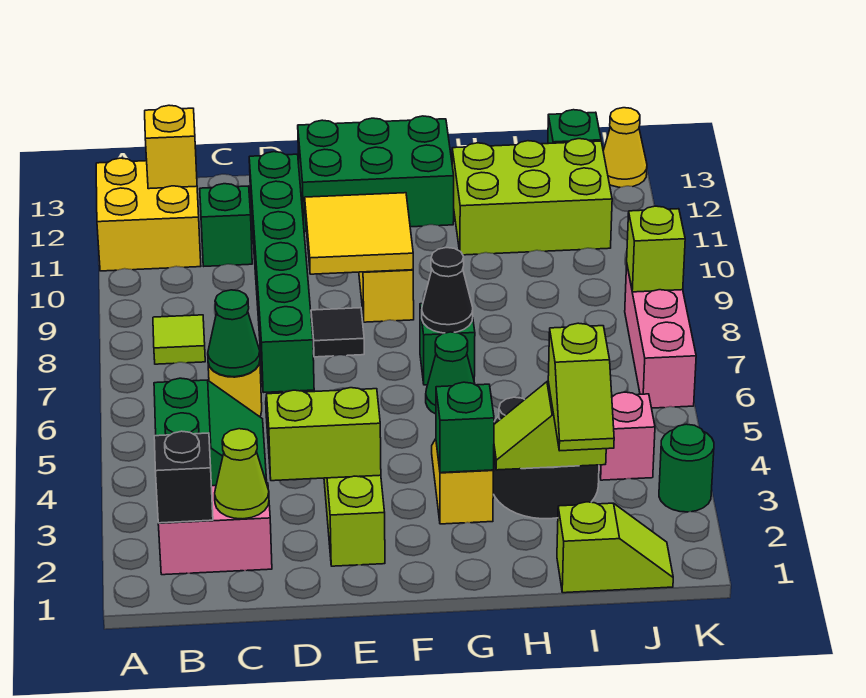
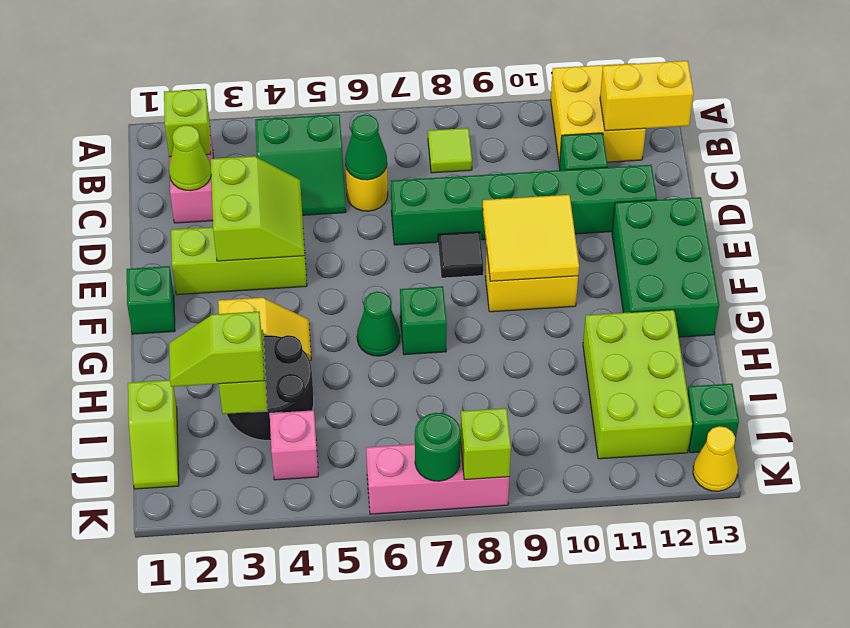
black 1x1 brick [154,431,213,523] -> lime 1x1 brick [164,89,211,157]
yellow 1x1 brick [145,105,197,189] -> yellow 1x2 brick [600,61,693,131]
green 1x1 brick [436,382,494,473] -> green 1x1 brick moved to [127,266,175,334]
black 1x1 cone [422,248,473,333] -> none
green 1x1 round brick [659,424,714,512] -> green 1x1 round brick moved to [415,413,461,481]

